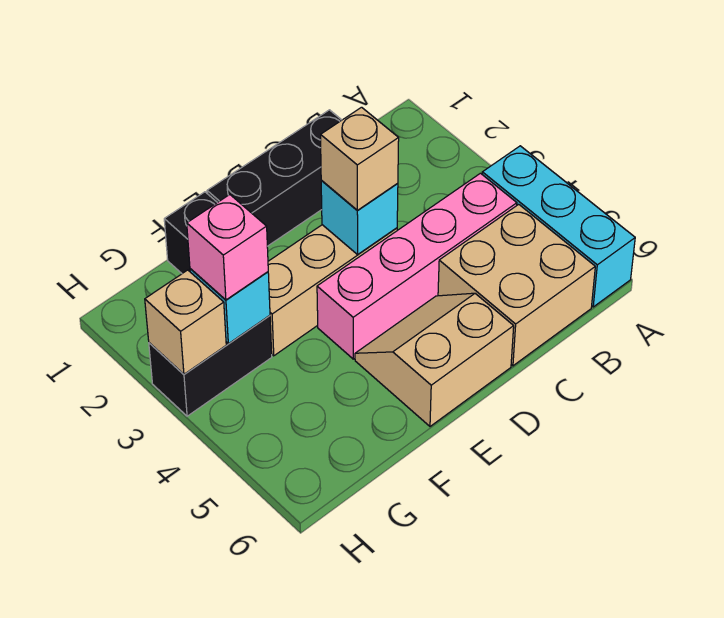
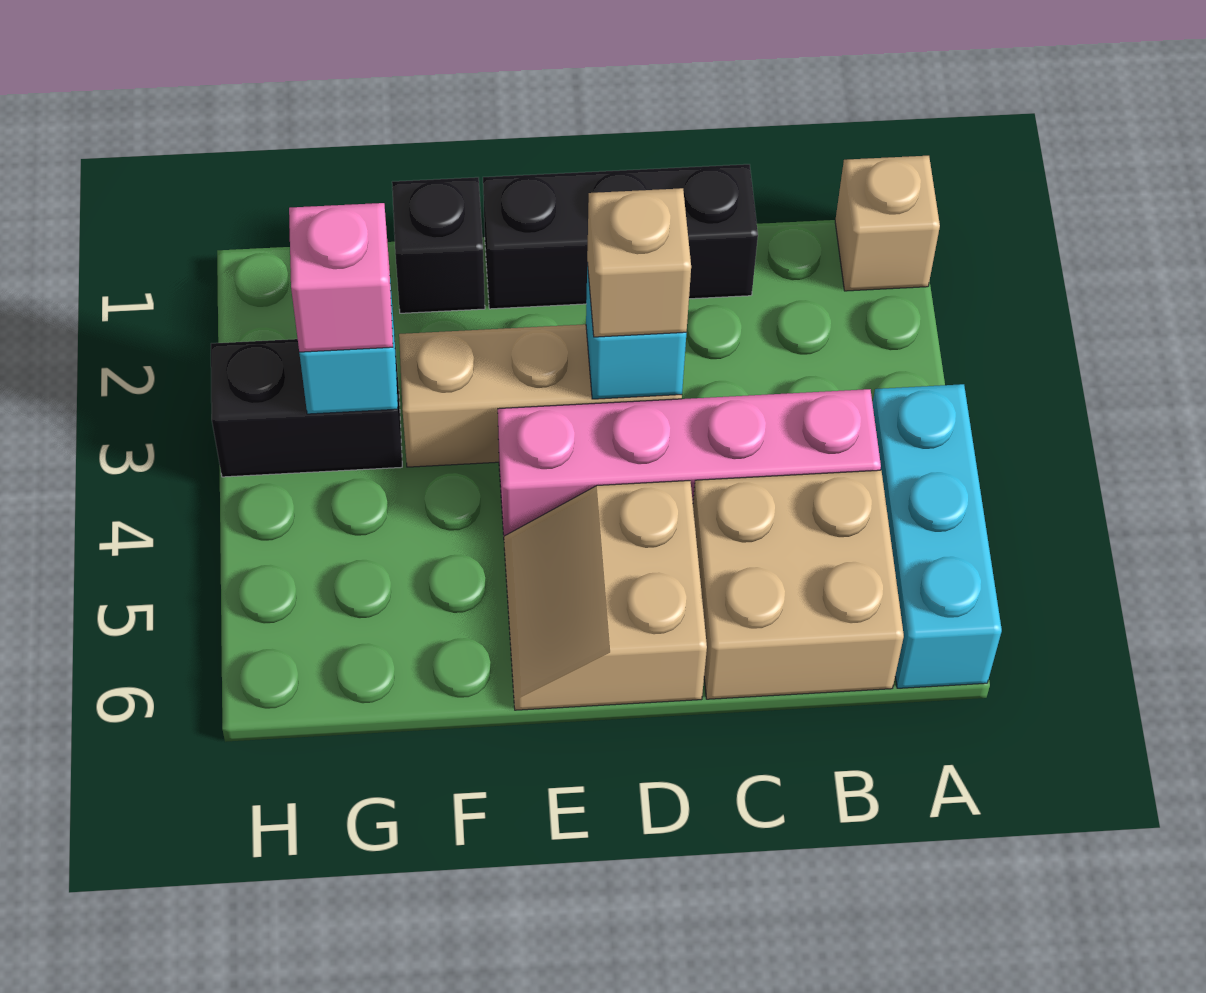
tan 2x2 slope [355,293,514,426] -> tan 2x2 slope turned to [504,481,707,710]
tan 1x1 brick [145,270,226,374] -> tan 1x1 brick moved to [835,156,940,291]

